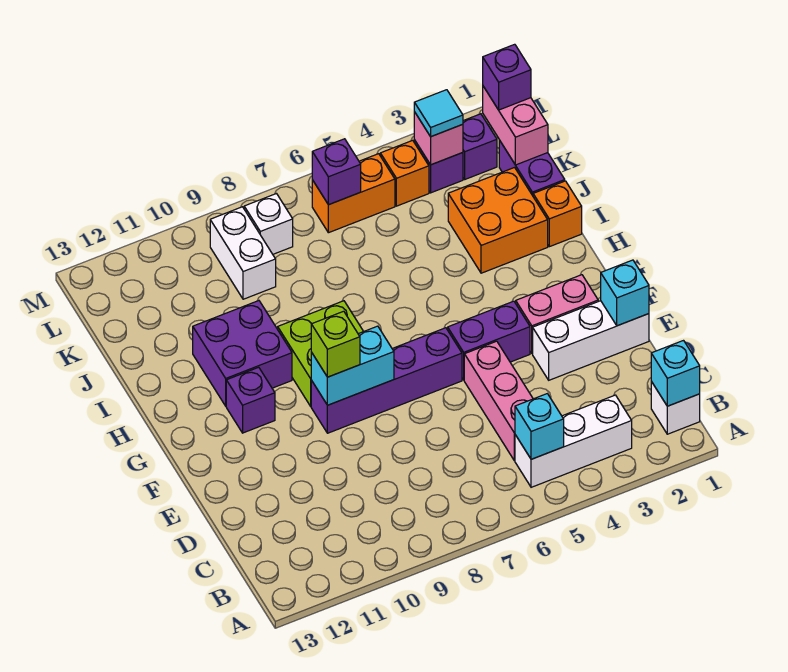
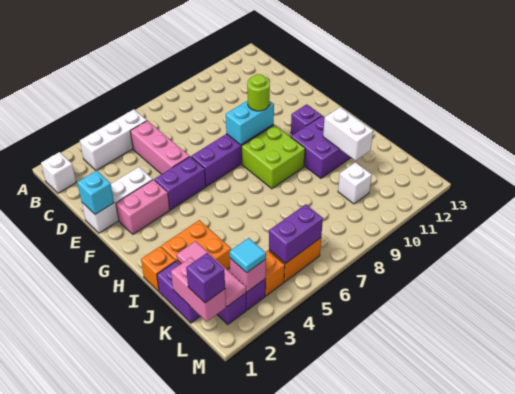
cyan 1x1 brick [651,341,700,406] -> none
cyan 1x1 brick [515,394,564,459] -> none
lime 1x1 brick [311,311,360,377] -> lime 1x1 round brick [247,74,270,111]
none -> pink 1x3 tile [177,241,246,306]
white 1x2 brick [210,207,276,299] -> white 1x2 brick moved to [323,107,373,161]
purple 1x1 brick [312,139,361,205] -> purple 1x2 brick [269,204,323,264]
white 1x1 brick [244,194,293,254] -> white 1x1 brick moved to [338,162,372,204]

